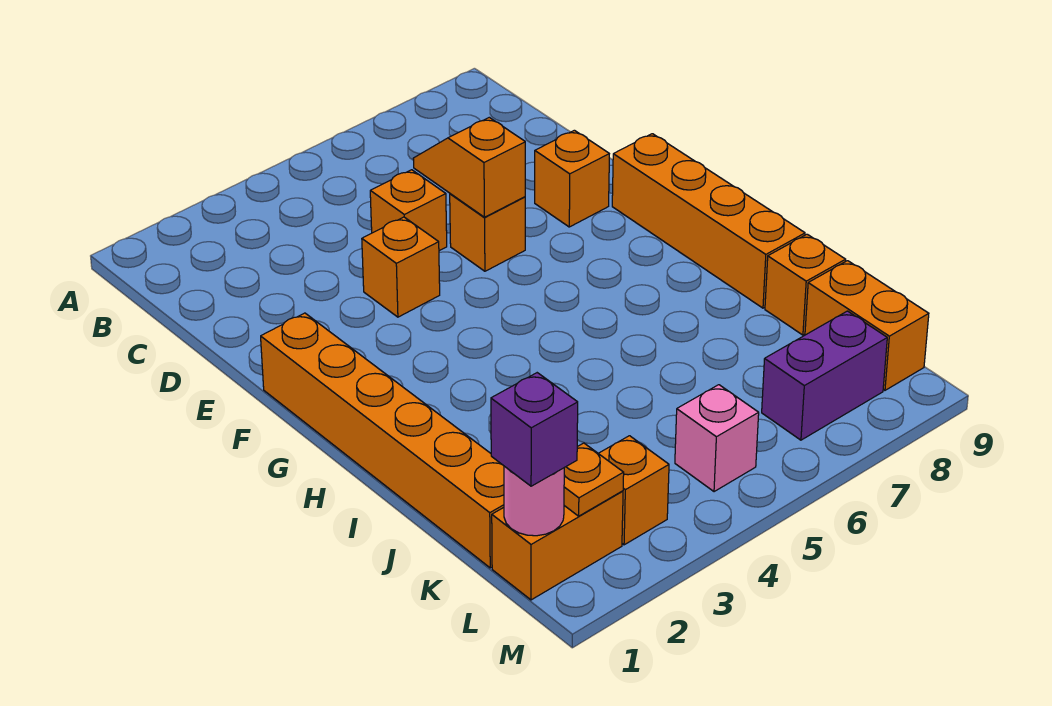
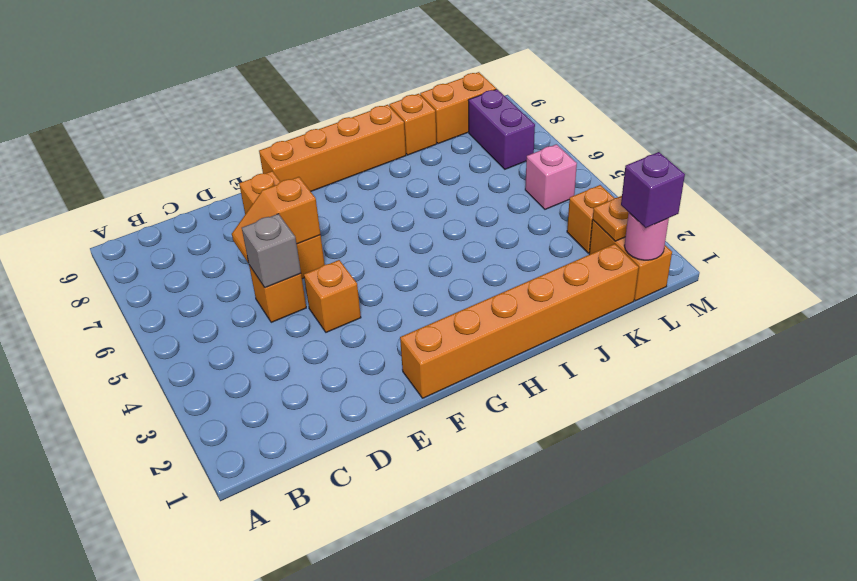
none -> grey 1x1 brick [242,214,301,288]

